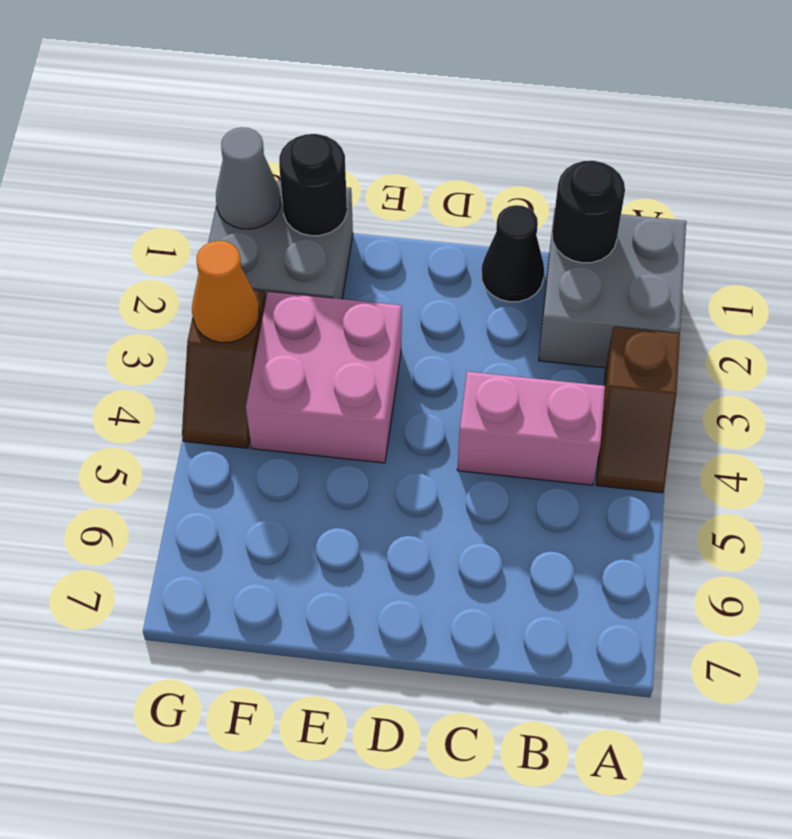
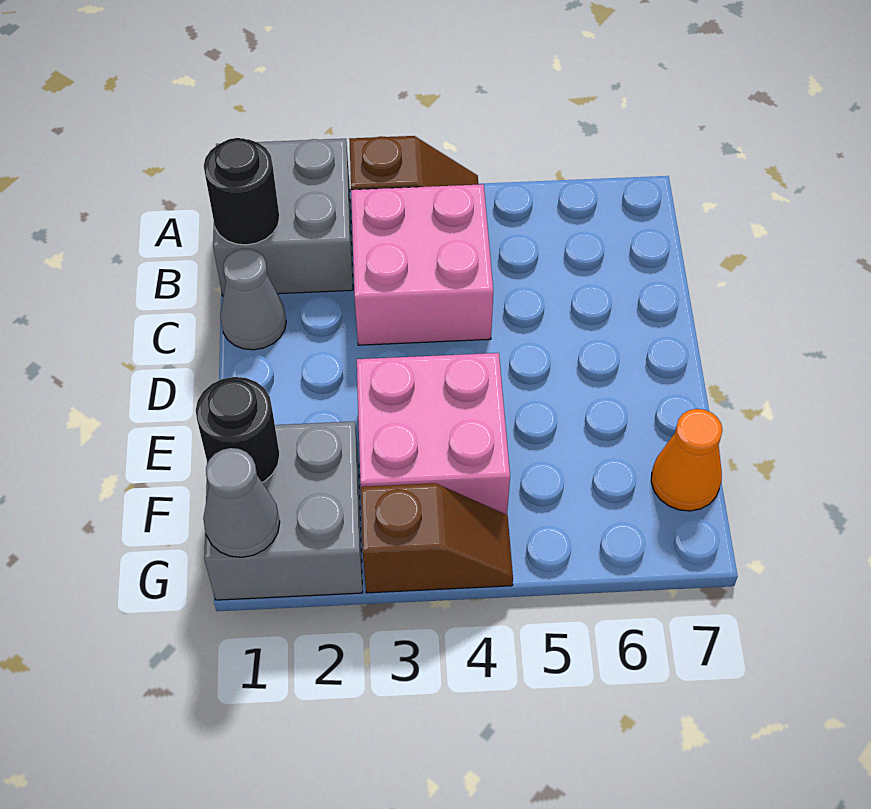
pink 1x2 brick [457,372,605,485] -> pink 2x2 brick [351,184,493,345]
black 1x1 cone [481,205,544,302] -> grey 1x1 cone [220,249,286,350]
orange 1x1 cone [192,241,259,343] -> orange 1x1 cone moved to [651,409,722,511]

